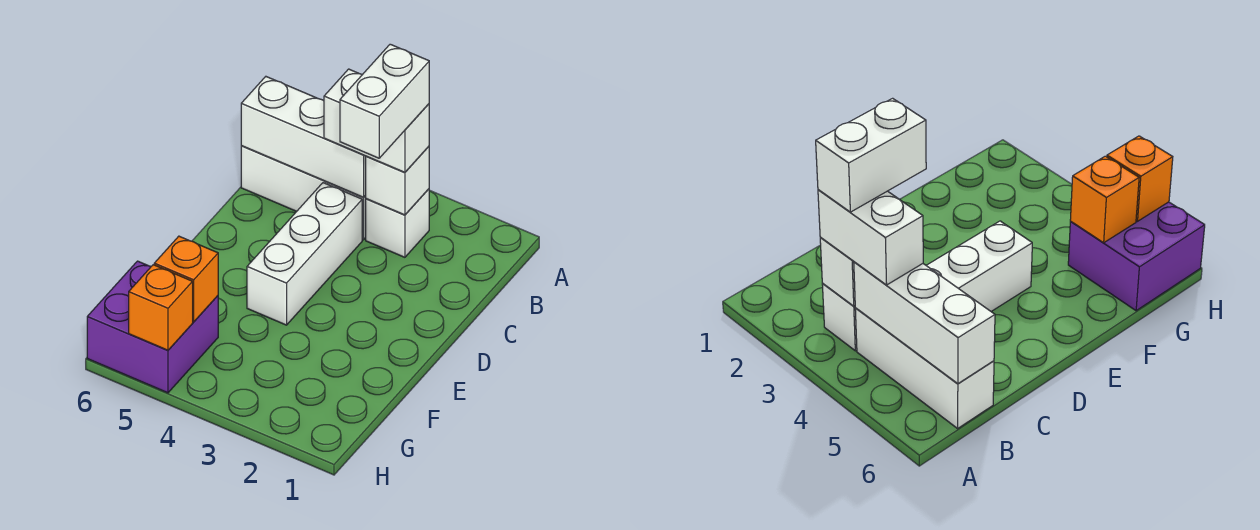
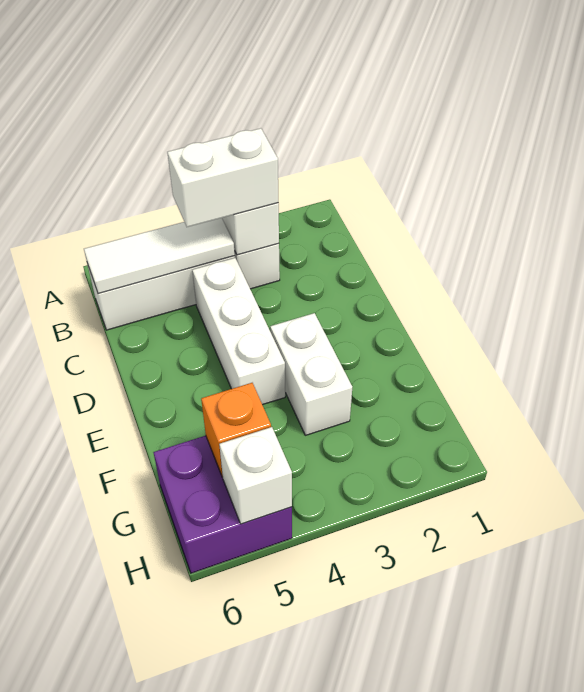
white 1x2 brick [340,44,429,158] -> white 1x2 brick moved to [270,313,352,435]
white 1x3 brick [241,77,366,197] -> white 1x3 tile [84,218,235,294]
orange 1x1 brick [129,265,193,350] -> white 1x1 brick [219,427,292,524]

